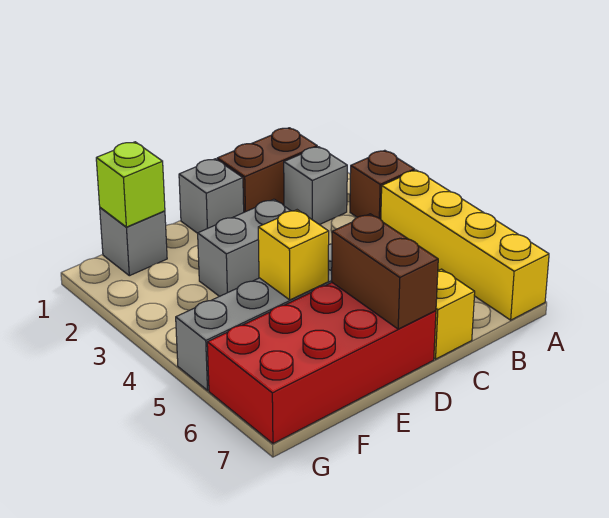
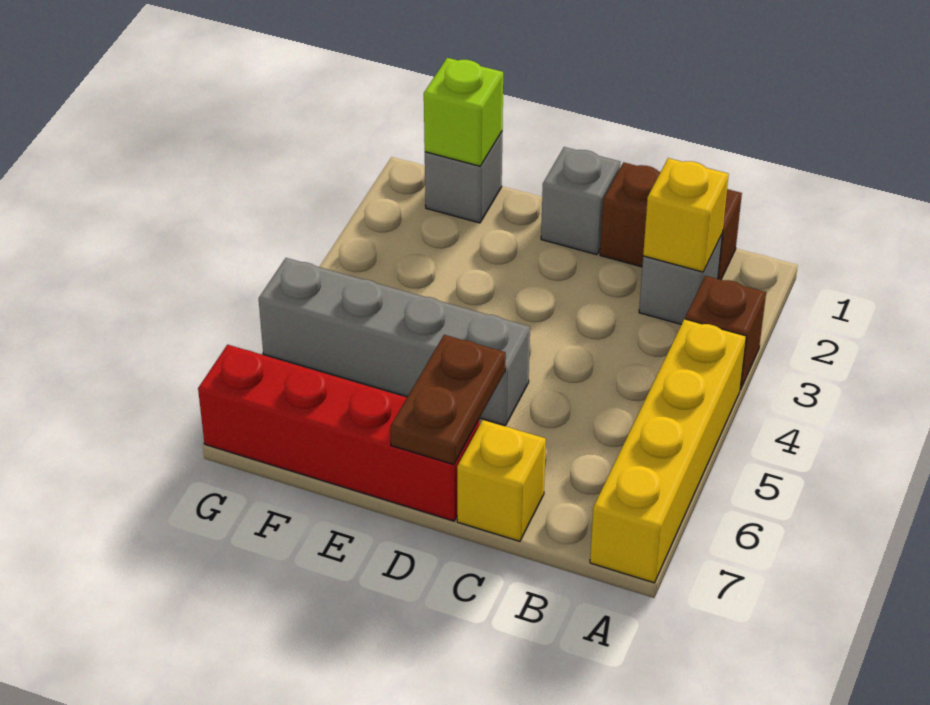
grey 1x2 brick [198,199,291,296] -> none
red 2x4 brick [207,283,436,443] -> red 1x4 brick [198,345,480,521]
brown 1x2 brick [332,214,438,329] -> brown 1x2 plate [390,335,506,465]
yellow 1x1 brick [258,210,329,300] -> yellow 1x1 brick moved to [643,158,729,272]

